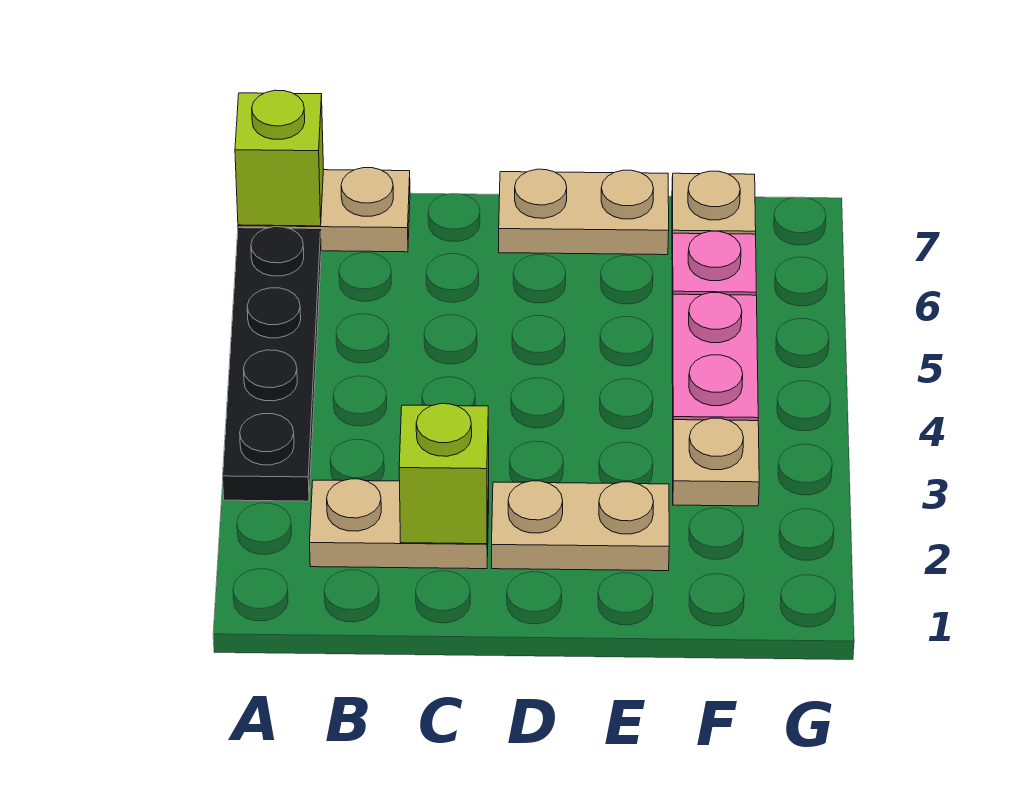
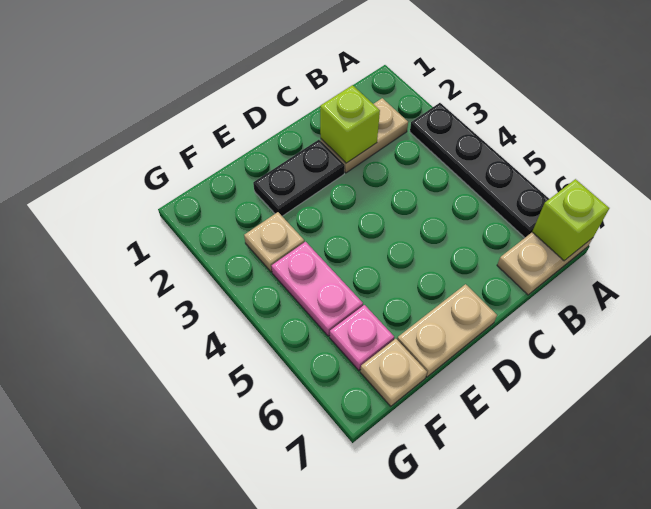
tan 1x2 plate [492,481,669,571] -> black 1x2 plate [253,140,345,216]

